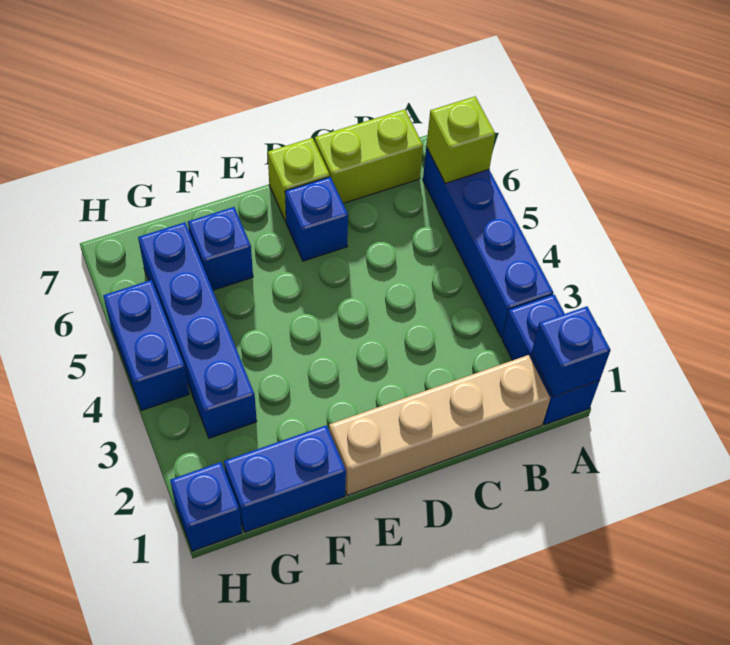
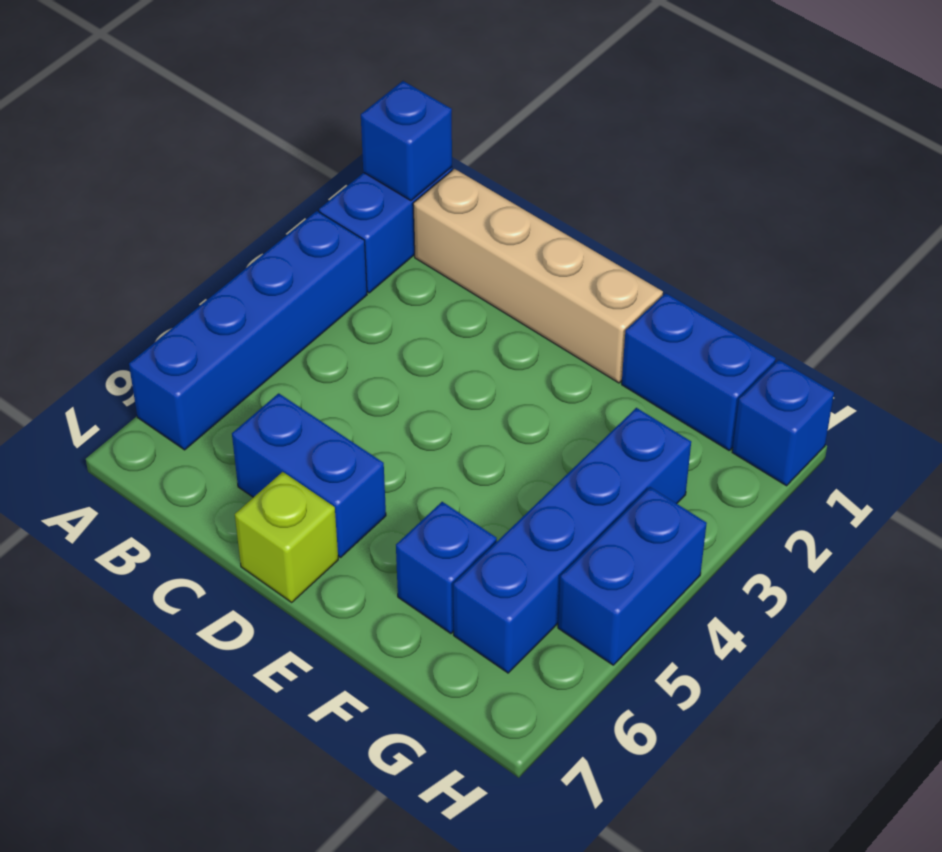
lime 1x1 brick [427,97,495,183] -> none
lime 1x2 brick [315,109,423,203] -> none
blue 1x1 brick [285,177,348,261] -> blue 1x2 brick [232,393,386,557]

